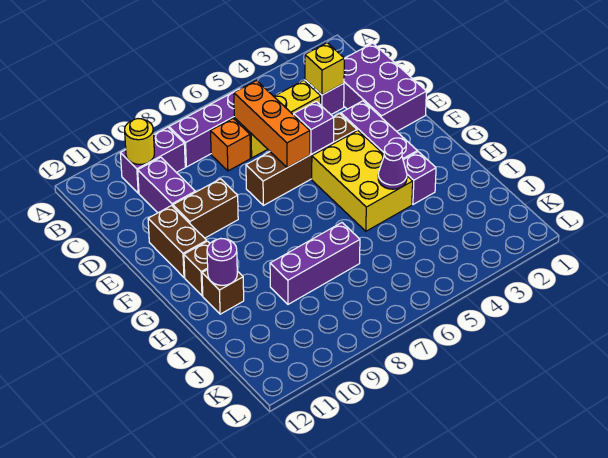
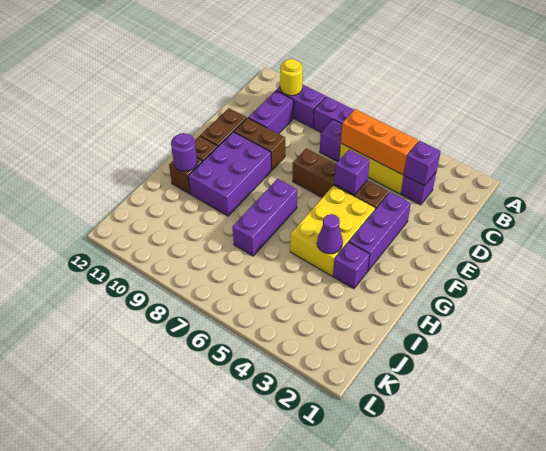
purple 2x3 brick [344,43,426,131] -> purple 2x3 brick moved to [188,132,271,216]
yellow 1x1 brick [305,43,344,95] -> purple 1x1 brick [404,141,441,186]
orange 1x3 brick [234,81,310,168] -> orange 1x3 brick turned to [341,109,418,175]
orange 1x1 brick [211,119,250,171] -> purple 1x1 brick [320,120,342,162]
purple 1x3 brick [270,223,360,304] -> purple 1x3 brick turned to [233,179,297,256]

